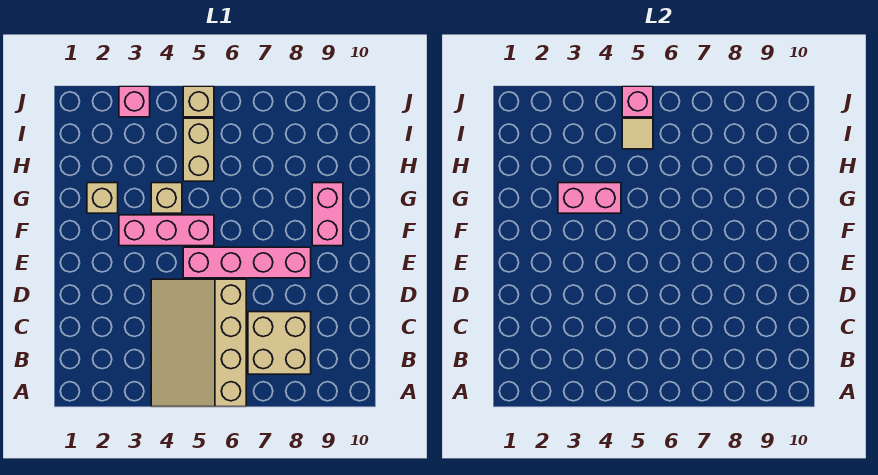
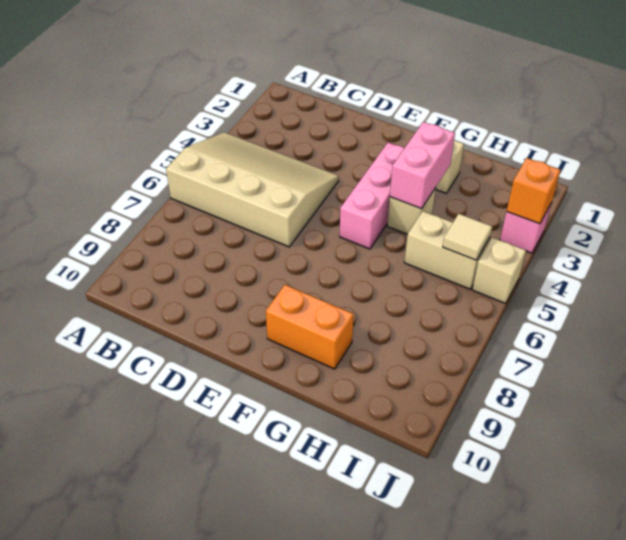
tan 2x2 brick [248,312,311,374] -> none
pink 1x4 brick [183,247,311,278] -> none
pink 1x2 brick [312,183,343,246] -> orange 1x2 brick [266,285,354,369]
none -> orange 1x1 brick [507,158,561,224]
pink 1x1 brick [622,86,653,117] -> none

